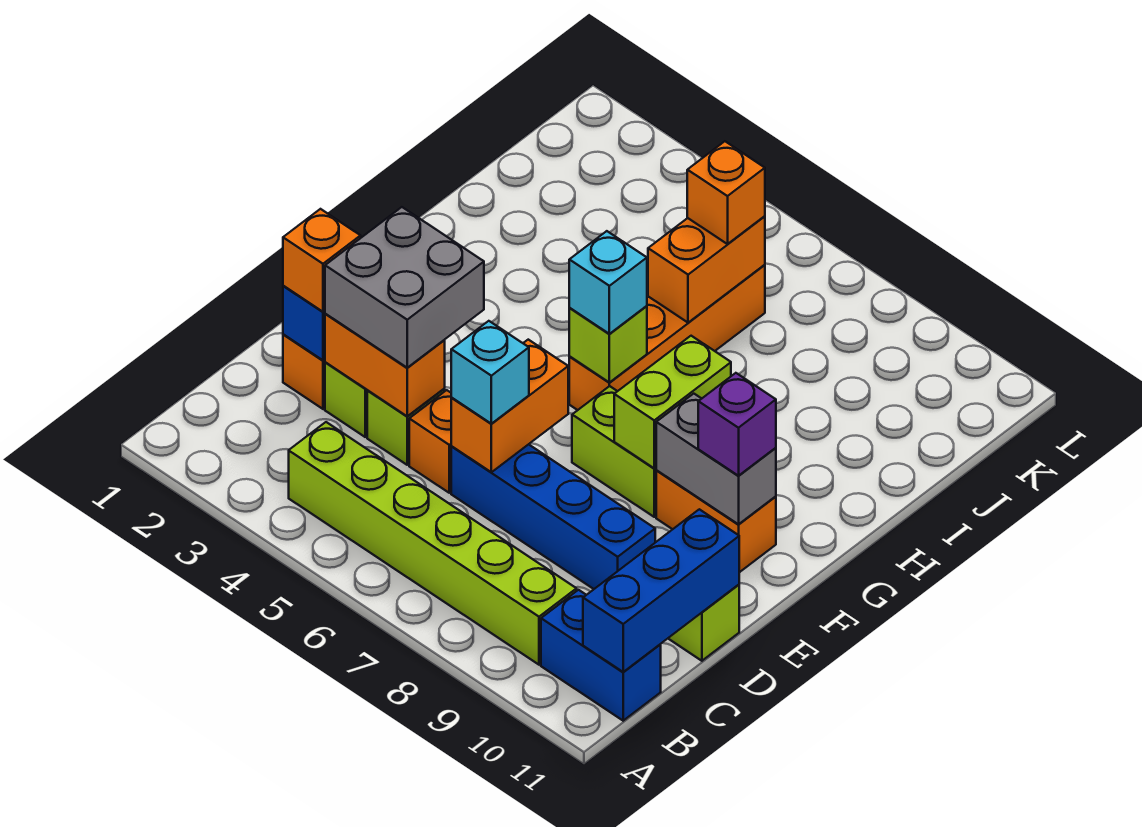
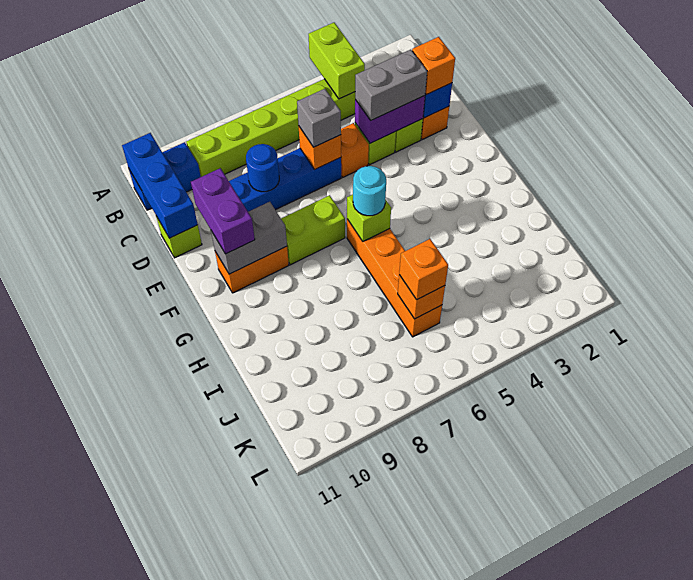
orange 1x2 brick [325,314,445,416] -> purple 1x2 brick [355,96,425,143]
grey 2x2 brick [325,207,484,368] -> grey 1x2 brick [355,50,427,120]
orange 1x2 brick [451,340,568,472] -> orange 1x1 brick [299,127,341,169]
cyan 1x1 brick [451,321,529,424] -> grey 1x1 brick [297,89,341,147]
none -> blue 1x1 round brick [246,144,279,192]
lime 1x2 brick [614,336,731,468] -> lime 1x2 brick moved to [309,23,365,99]
purple 1x1 brick [698,373,776,476] -> purple 1x2 brick [191,168,255,254]
cyan 1x1 brick [569,231,647,334] -> cyan 1x1 round brick [353,166,386,216]
orange 1x2 brick [648,216,765,323] -> orange 1x1 brick [398,275,445,319]

